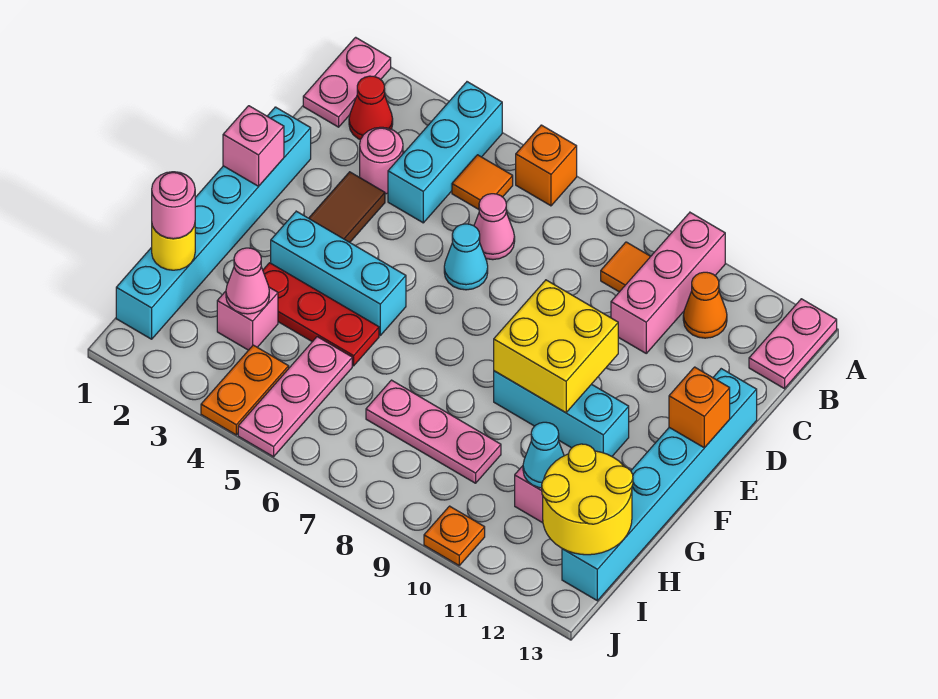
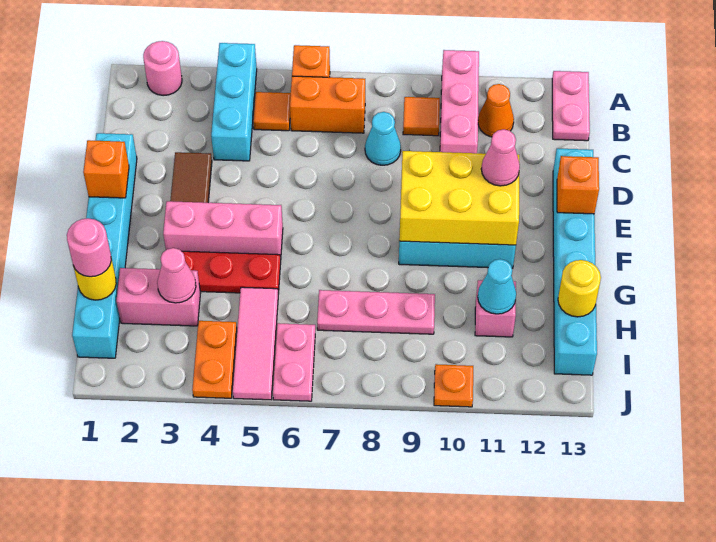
pink 1x2 plate [303,37,391,127] -> pink 1x2 plate moved to [273,323,315,401]
red 1x1 cone [349,76,393,140] -> none
none -> orange 1x2 brick [290,76,365,133]
pink 1x1 round brick [360,127,403,194] -> pink 1x1 round brick moved to [143,41,182,96]
pink 1x1 cone [474,194,515,260] -> pink 1x1 cone moved to [481,129,520,186]
cyan 1x1 cone [444,224,488,290] -> cyan 1x1 cone moved to [365,112,401,165]
pink 1x1 brick [223,106,284,186] -> orange 1x1 brick [83,140,129,198]
yellow 2x2 brick [494,280,618,413] -> yellow 2x3 brick [399,151,519,245]
cyan 1x3 brick [271,211,406,335] -> pink 1x3 brick [163,201,283,259]
pink 1x1 brick [217,287,278,350] -> pink 1x2 brick [116,268,201,326]
pink 1x3 plate [238,337,352,457] -> pink 1x3 tile [233,287,278,400]
yellow 2x2 round brick [542,444,633,555] -> yellow 1x1 round brick [558,260,601,317]

